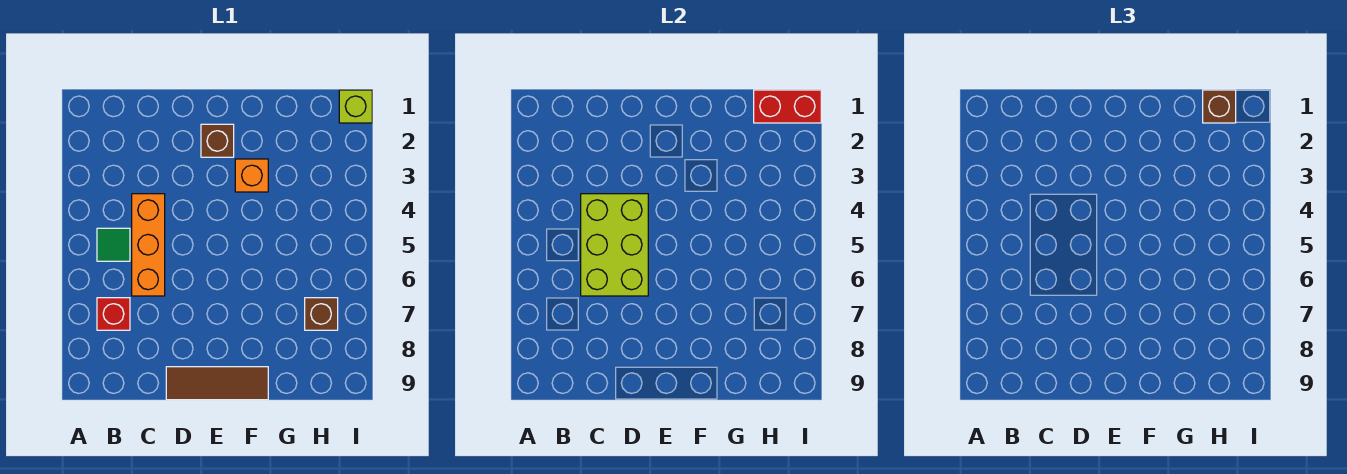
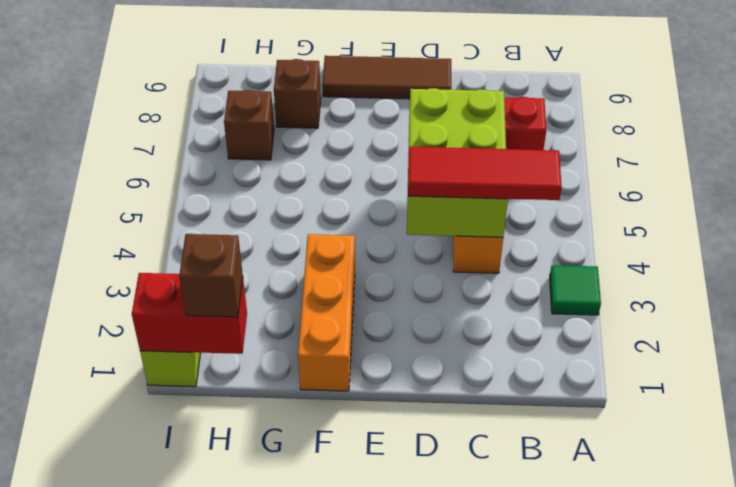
none -> red 1x3 tile [408,147,562,200]
green 1x1 tile [97,228,130,261] -> green 1x1 tile moved to [550,265,601,315]
brown 1x1 brick [201,124,234,157] -> brown 1x1 brick moved to [274,59,321,128]
orange 1x1 brick [235,159,268,192] -> orange 1x3 brick [298,234,355,391]

